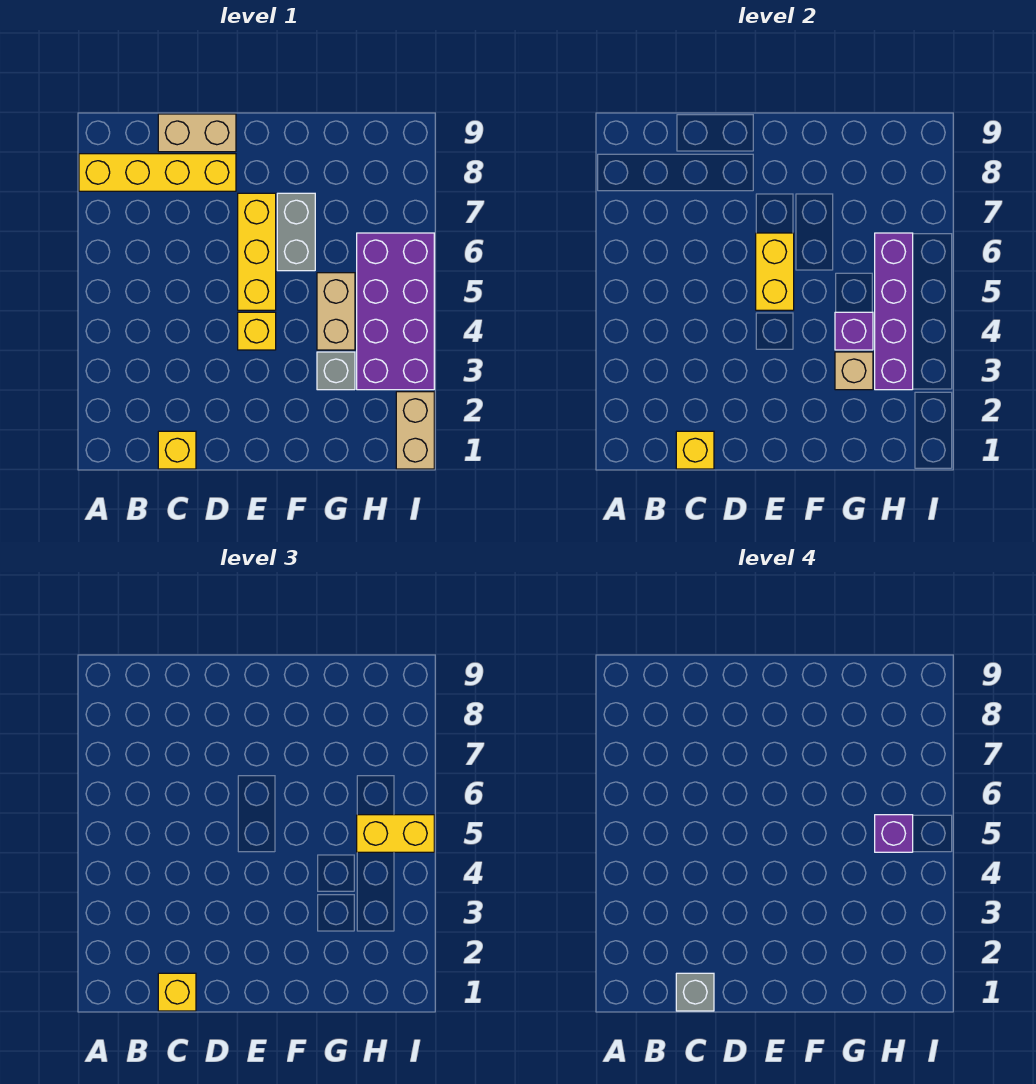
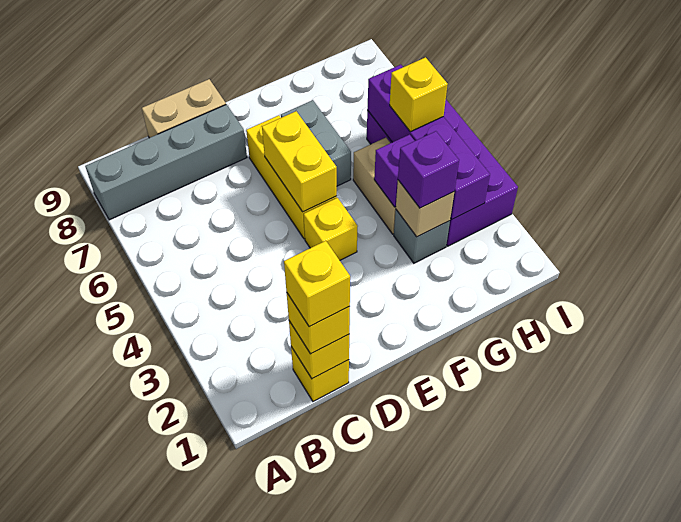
yellow 1x4 brick [79,154,236,191] -> grey 1x4 brick [85,105,247,220]
grey 1x1 brick [676,973,714,1011] -> yellow 1x1 brick [284,241,350,327]
yellow 1x2 brick [357,815,434,852] -> yellow 1x1 brick [390,57,448,132]
purple 1x1 brick [875,815,913,852] -> purple 1x1 brick moved to [398,131,459,208]
tan 1x2 brick [396,392,434,469] -> none

